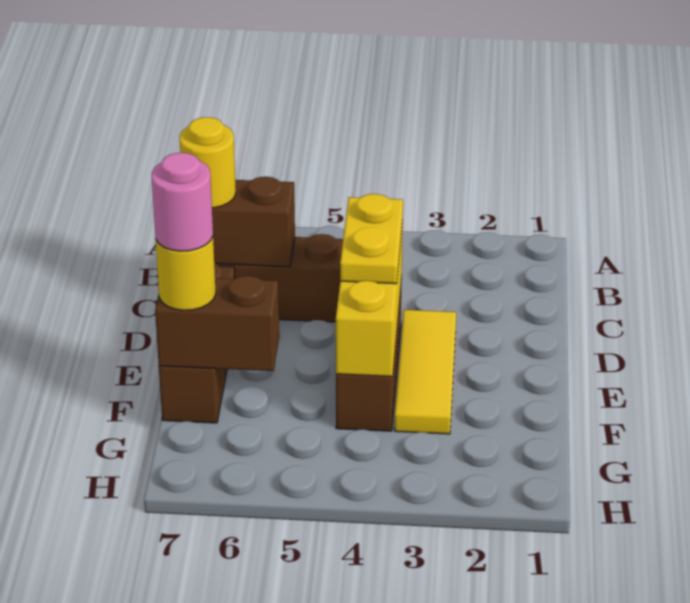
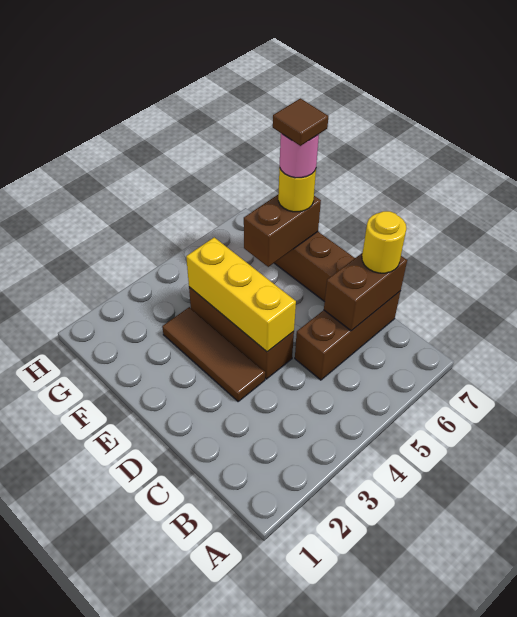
yellow 1x3 tile [394,310,456,434] -> brown 1x3 tile [162,307,265,401]
yellow 1x2 plate [340,194,403,284] -> none
none -> brown 1x1 tile [273,98,328,146]

